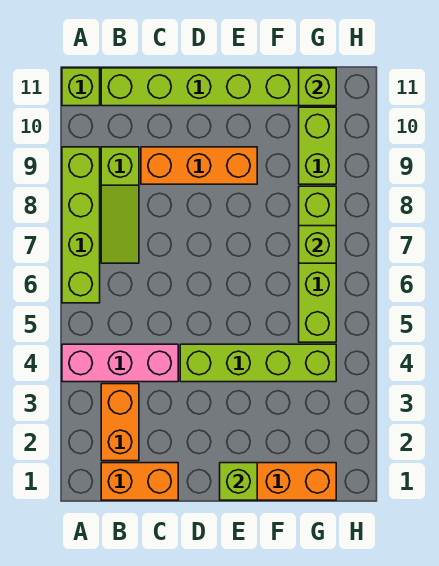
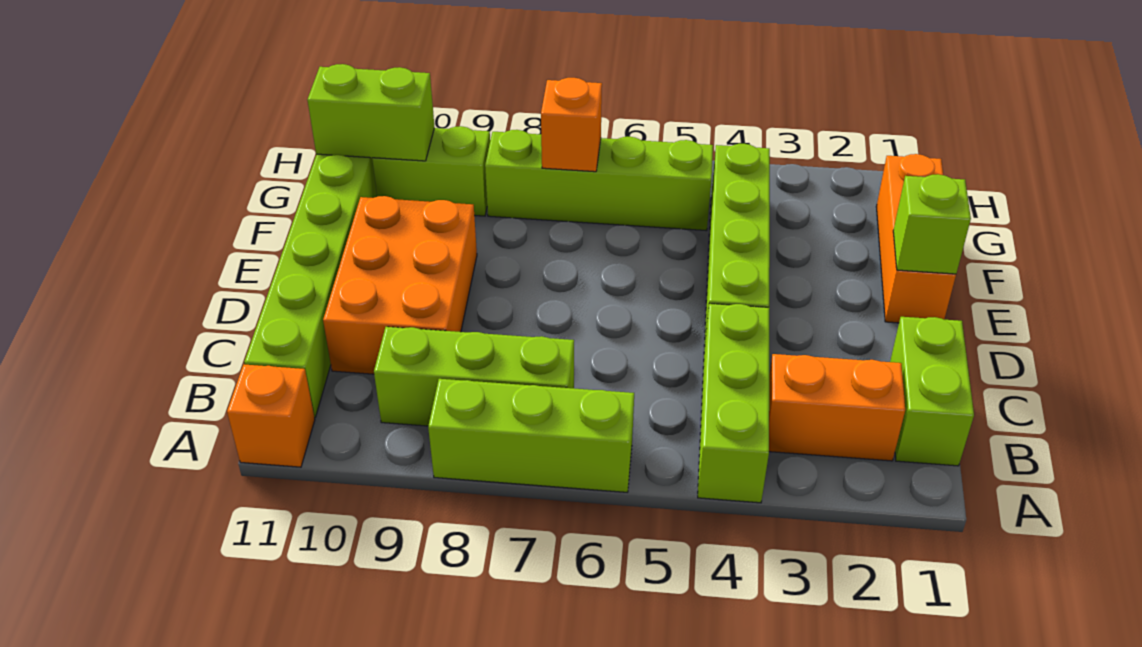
pink 1x3 brick [62,344,178,382] -> lime 1x3 brick [698,304,769,503]
lime 1x4 brick [62,147,100,303] -> lime 1x3 brick [428,379,634,492]
lime 1x1 brick [62,68,100,106] -> orange 1x1 brick [227,364,315,467]
orange 1x2 brick [101,463,178,500] -> lime 1x2 brick [890,317,974,466]
lime 1x3 slope [101,147,139,263] -> lime 1x3 brick [374,327,574,426]
orange 1x3 brick [141,147,257,184] -> orange 2x3 brick [323,196,477,374]
lime 1x1 brick [299,226,336,263] -> orange 1x1 brick [541,78,602,172]
lime 1x1 brick [299,68,336,106] -> lime 1x2 brick [308,64,435,161]

